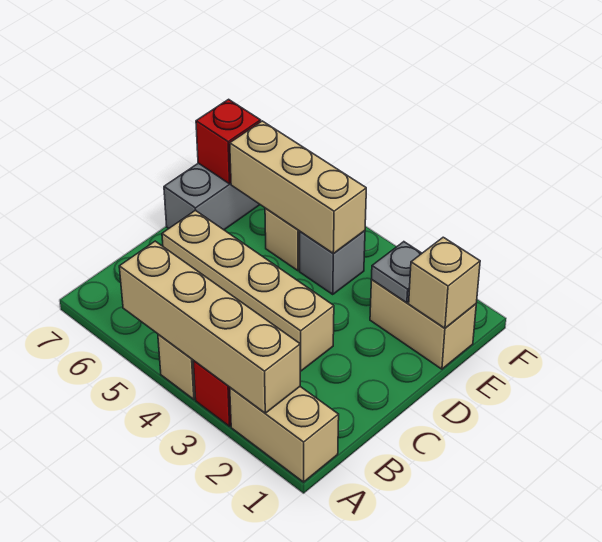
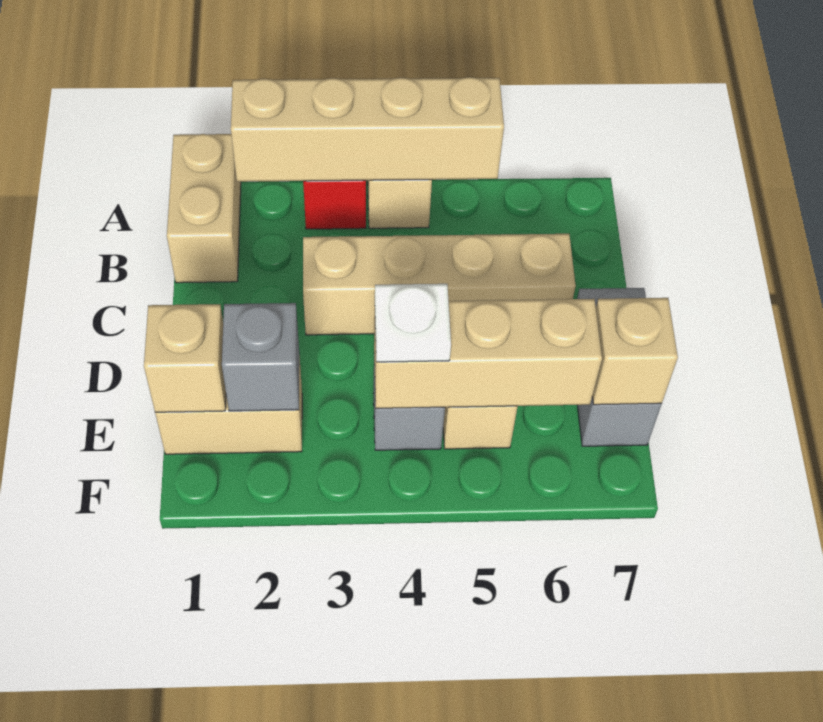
tan 1x2 brick [230,387,339,482] -> tan 1x2 brick turned to [167,134,241,283]
grey 1x1 plate [372,242,422,303] -> grey 1x1 brick [222,303,299,411]
none -> white 1x1 plate [375,284,451,362]
red 1x1 brick [196,99,261,184] -> tan 1x1 brick [592,298,678,405]

